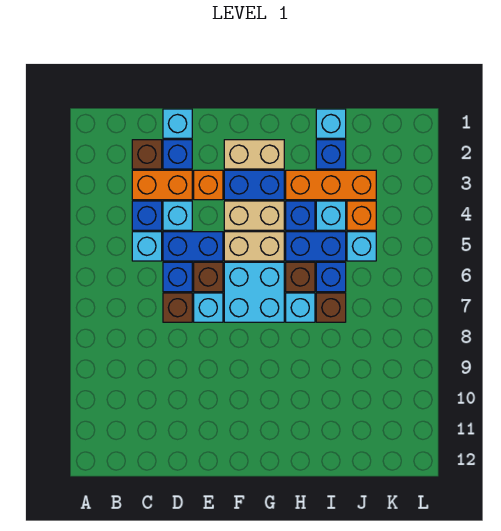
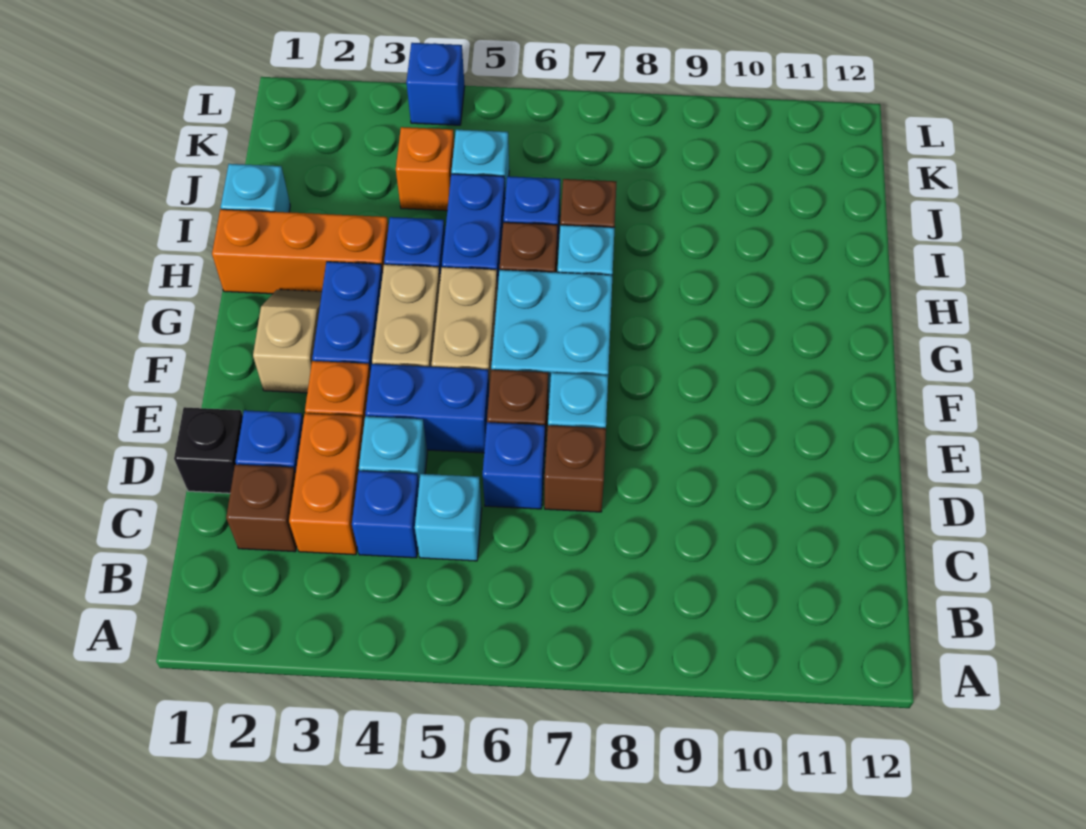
cyan 1x1 brick [163,109,192,138] -> black 1x1 brick [174,407,243,493]
blue 1x2 brick [163,232,223,261] -> blue 1x2 brick turned to [365,364,489,453]
tan 1x2 brick [224,140,284,169] -> tan 1x2 slope [253,290,322,393]
orange 1x3 brick [286,170,376,200] -> orange 1x3 brick turned to [212,209,388,294]
blue 1x1 brick [316,140,346,169] -> blue 1x1 brick moved to [406,43,465,125]
cyan 1x1 brick [316,201,346,230] -> none

